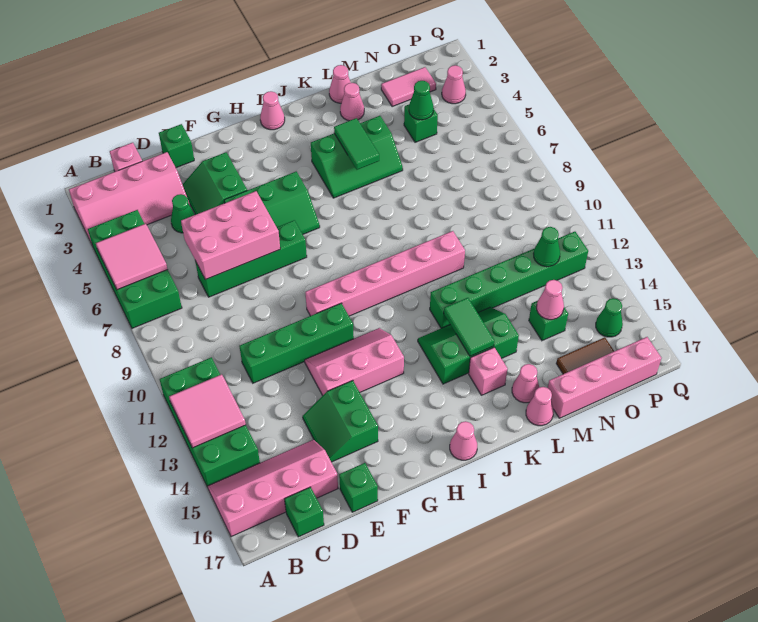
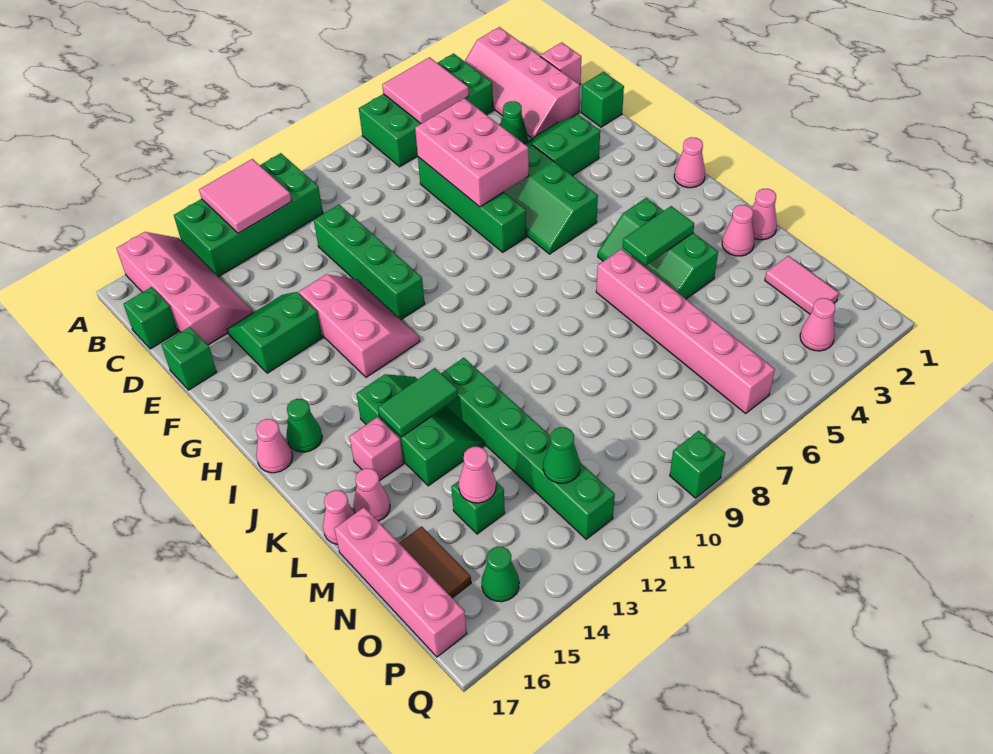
pink 1x6 brick [305,231,465,316] -> pink 1x6 brick moved to [596,249,775,413]
green 1x1 brick [404,105,438,142] -> green 1x1 brick moved to [670,431,725,498]
green 1x1 cone [409,81,433,120] -> green 1x1 cone moved to [287,399,322,452]

